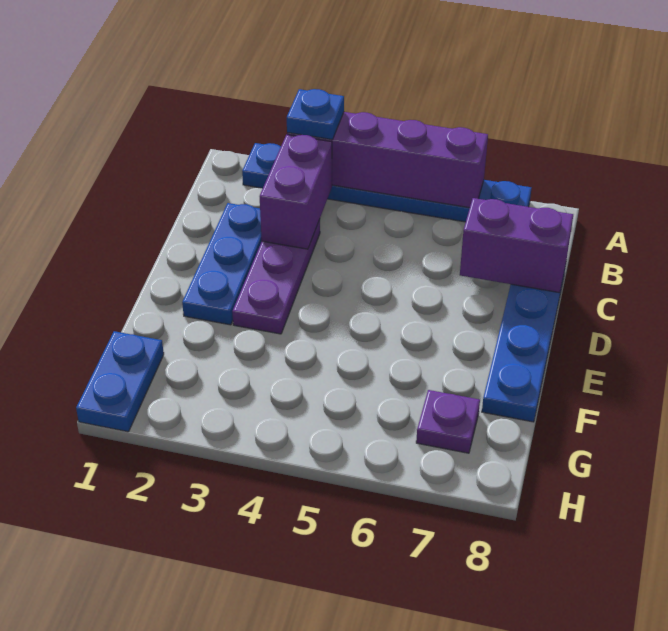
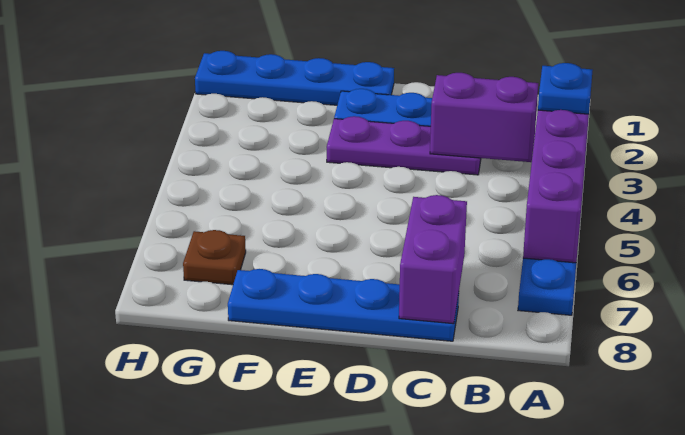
blue 1x2 plate [76,331,164,432] -> blue 1x4 plate [195,51,394,105]
purple 1x1 plate [416,390,480,453] -> brown 1x1 plate [183,230,246,285]

